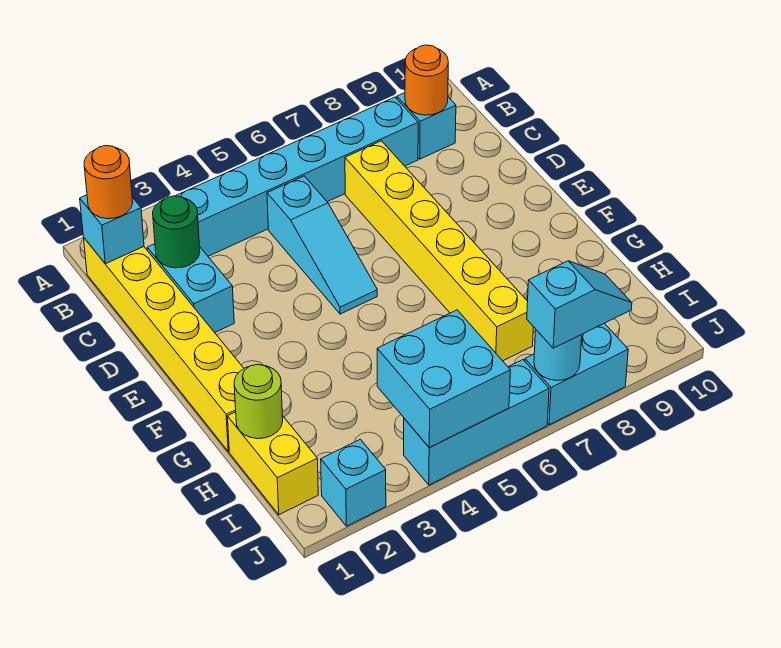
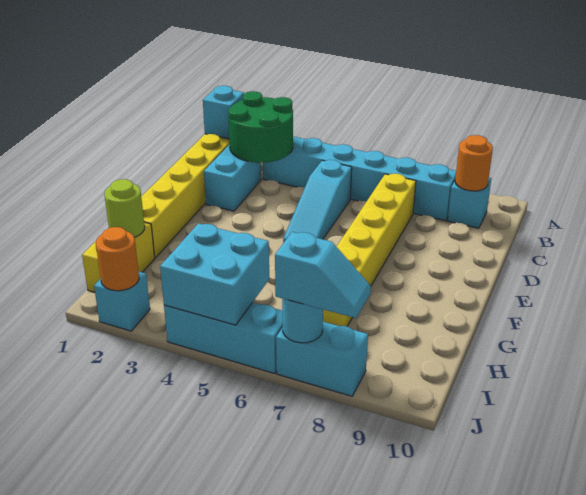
orange 1x1 round brick [84,145,133,219] -> orange 1x1 round brick moved to [96,227,139,291]
green 1x1 round brick [153,196,200,268] -> green 2x2 round brick [228,91,293,163]

